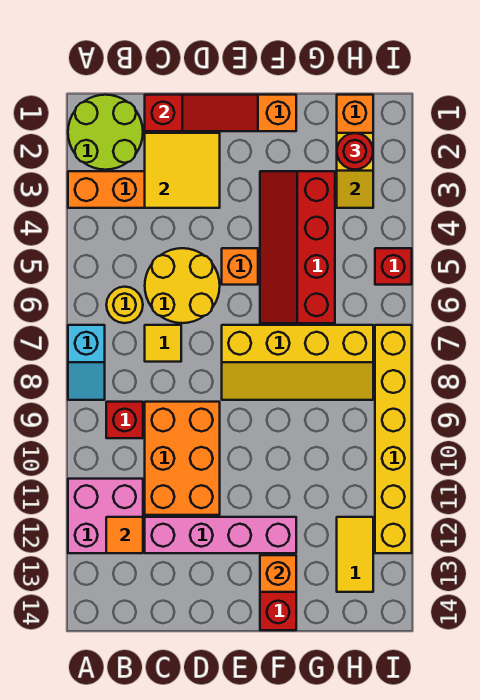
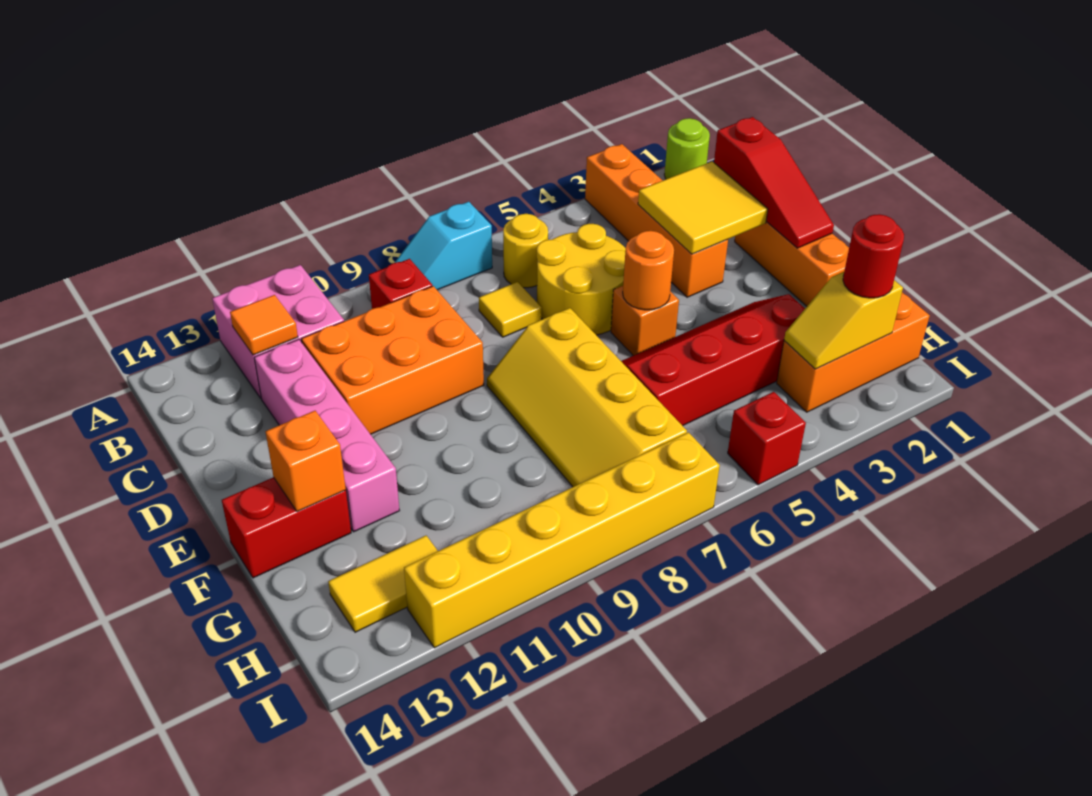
lime 2x2 round brick [68,95,143,170] -> lime 1x1 round brick [664,118,710,179]
none -> orange 1x1 round brick [623,231,674,310]

